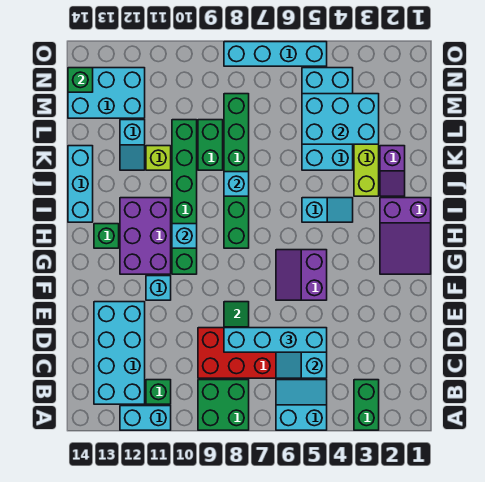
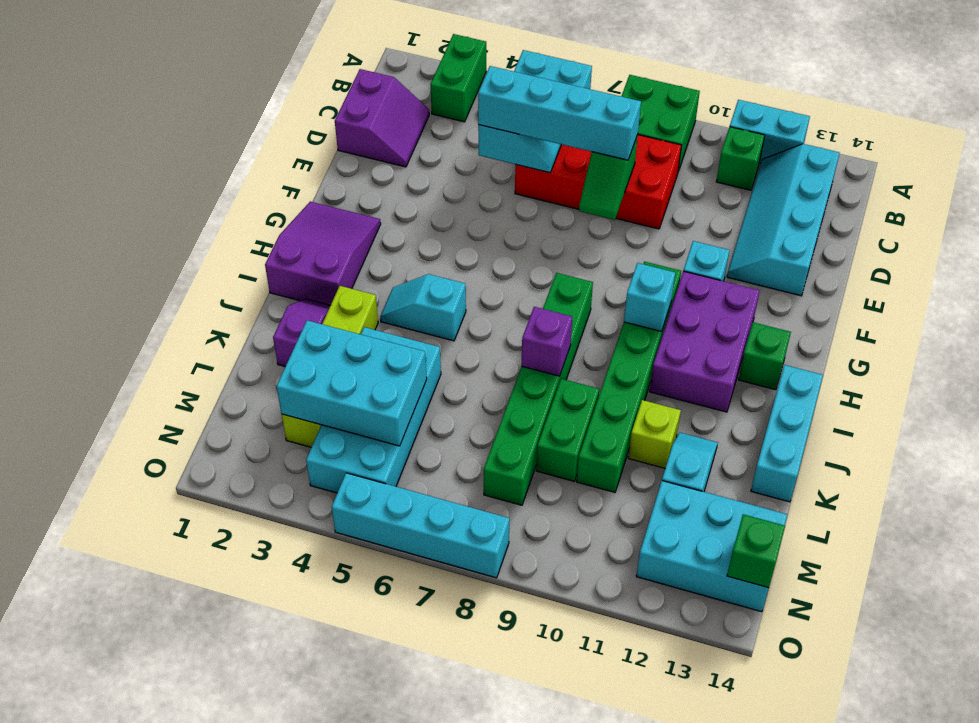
cyan 2x4 brick [94,302,145,404] -> cyan 2x4 slope [727,144,840,296]
purple 2x2 slope [276,250,327,300] -> purple 2x2 slope moved to [335,69,429,167]
cyan 1x1 brick [224,172,249,196] -> purple 1x1 brick [521,307,572,376]

